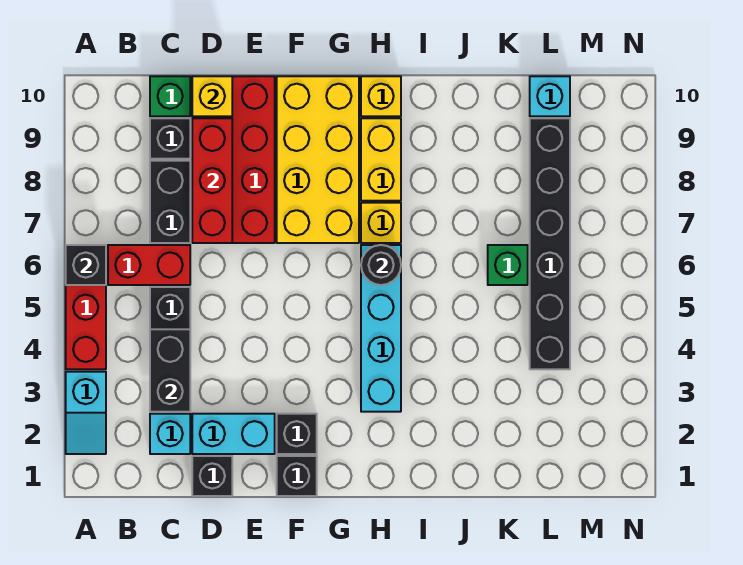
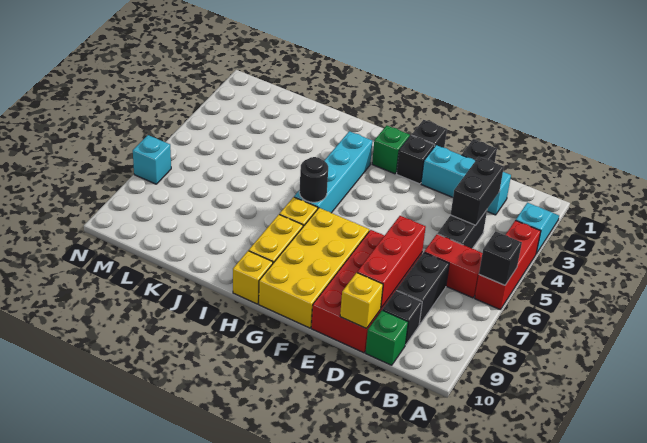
green 1x1 brick [488,245,528,285] -> green 1x1 brick moved to [372,126,410,174]
black 1x6 brick [530,118,570,369] -> none
cyan 1x1 brick [530,76,570,116] -> cyan 1x1 brick moved to [133,135,171,184]

